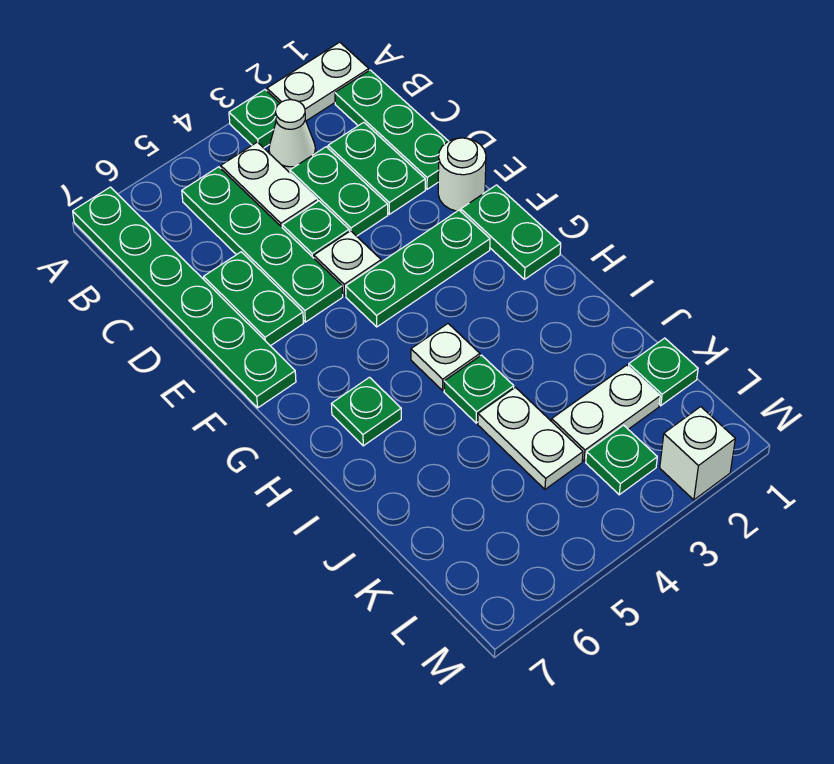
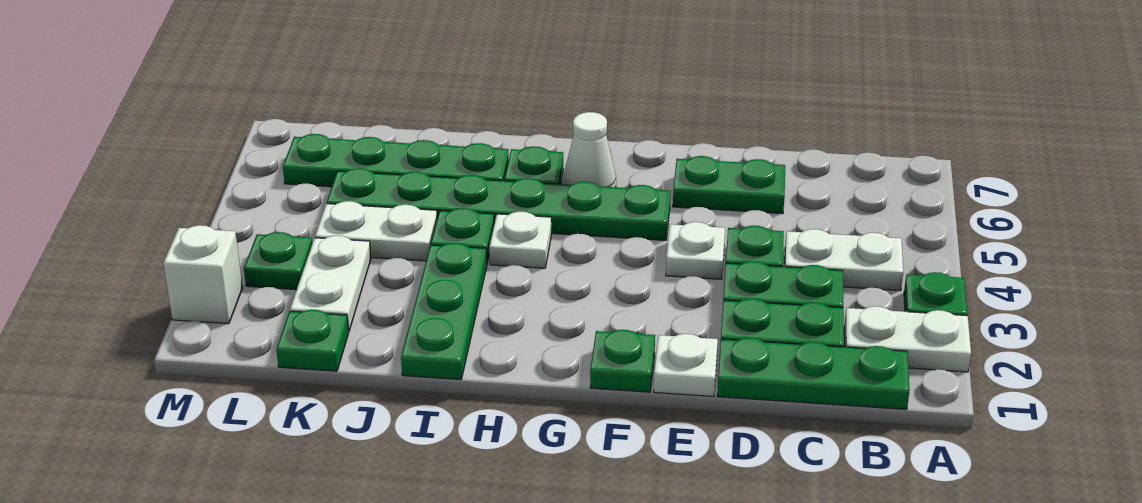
white 1x2 plate [267,42,369,121] -> white 1x2 plate turned to [844,306,971,372]
green 1x6 plate [73,187,296,408] -> green 1x6 plate moved to [327,168,670,240]
white 1x1 cone [269,100,316,173] -> white 1x1 cone moved to [563,112,616,187]
green 1x4 plate [182,167,343,322] -> green 1x4 plate moved to [283,134,509,187]
white 1x1 round brick [438,138,486,211] -> white 1x1 plate [654,334,718,397]
green 1x2 plate [461,185,561,279] -> green 1x1 plate [590,330,655,392]
green 1x3 plate [346,210,490,327] -> green 1x3 plate moved to [401,243,487,380]

